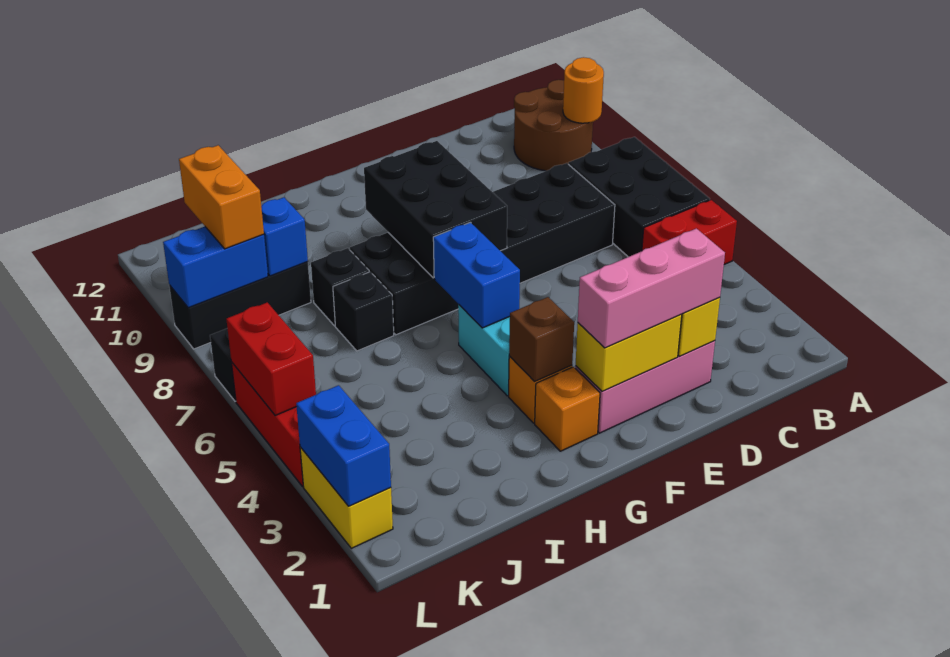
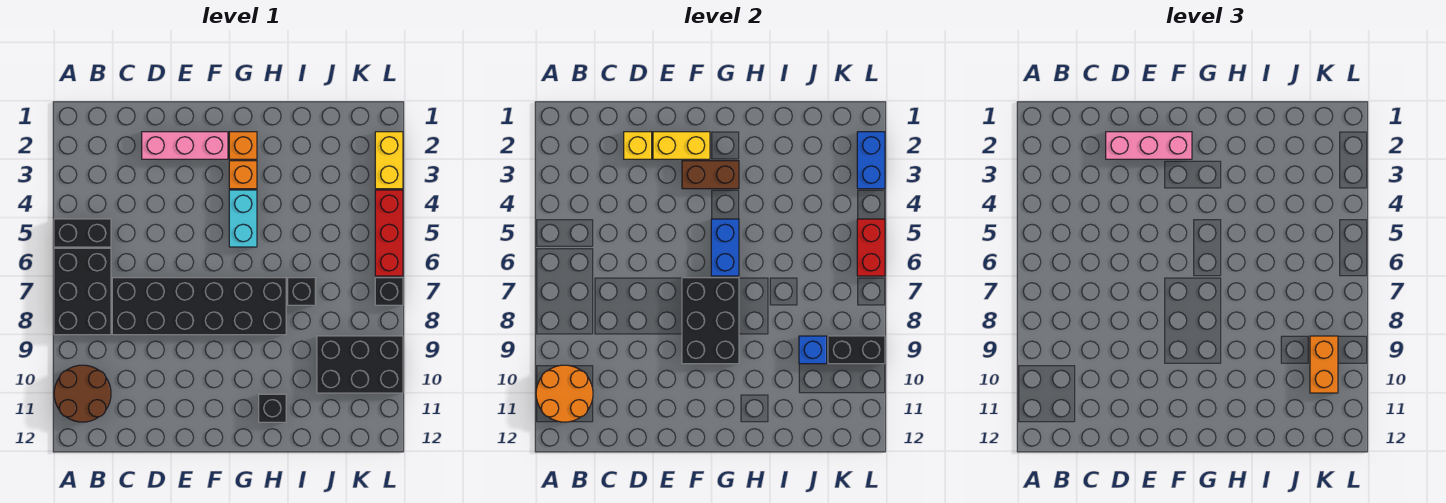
red 1x2 brick [642,200,737,264] -> black 1x2 brick [54,219,111,247]
orange 1x1 round brick [563,57,604,123] -> orange 2x2 round brick [536,365,593,422]
brown 1x1 brick [509,297,574,382] -> brown 1x2 brick [682,161,739,189]
black 1x1 brick [311,248,369,326] -> black 1x1 brick moved to [259,394,286,422]
black 1x3 brick [169,262,311,349] -> black 2x3 brick [317,336,403,393]
blue 1x2 brick [163,227,268,308] -> black 1x2 brick [828,336,885,364]

